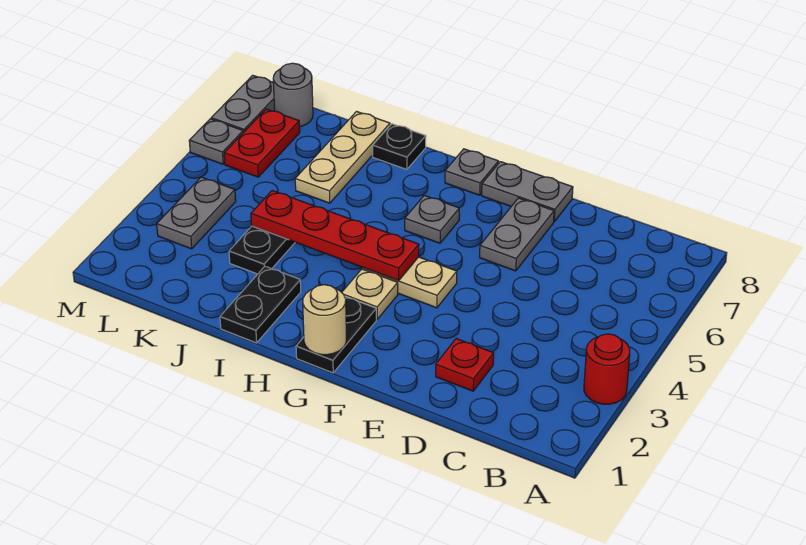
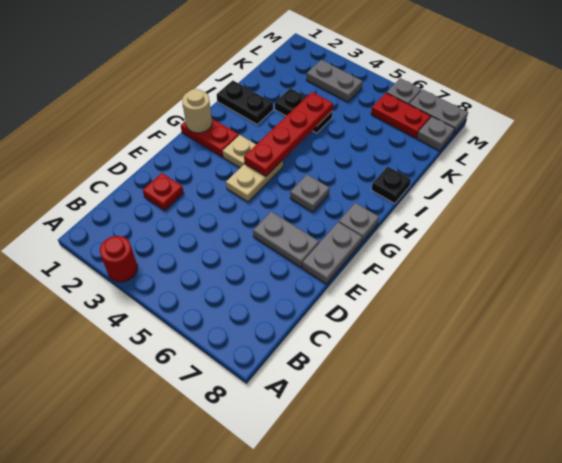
black 1x2 plate [296,297,376,373] -> red 1x2 plate [181,119,239,157]
tan 1x3 plate [295,112,390,203] -> none
grey 1x1 round brick [273,63,313,127] -> grey 1x1 plate [417,117,455,151]

